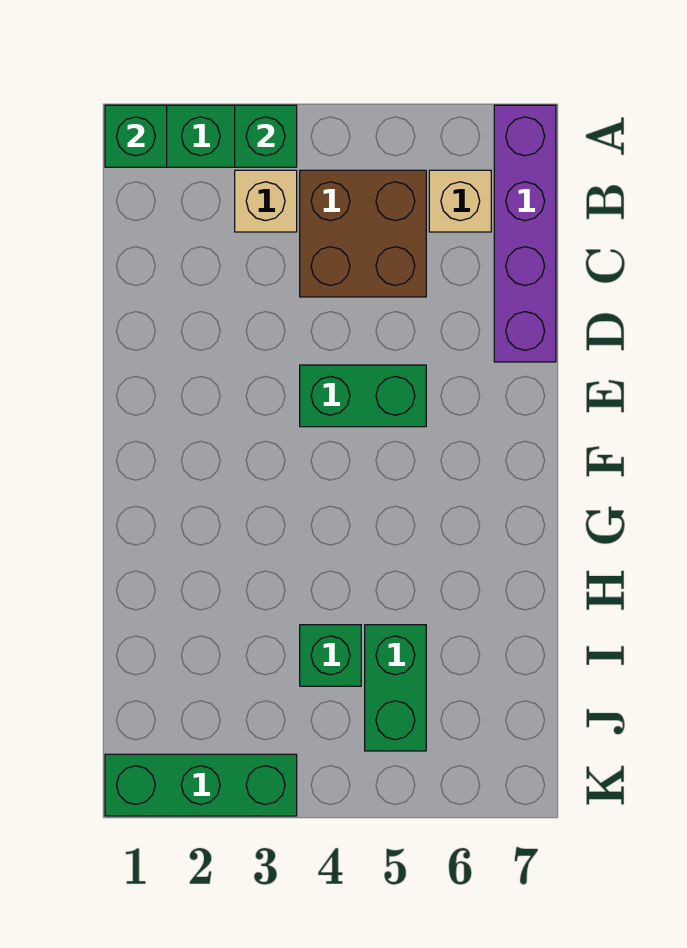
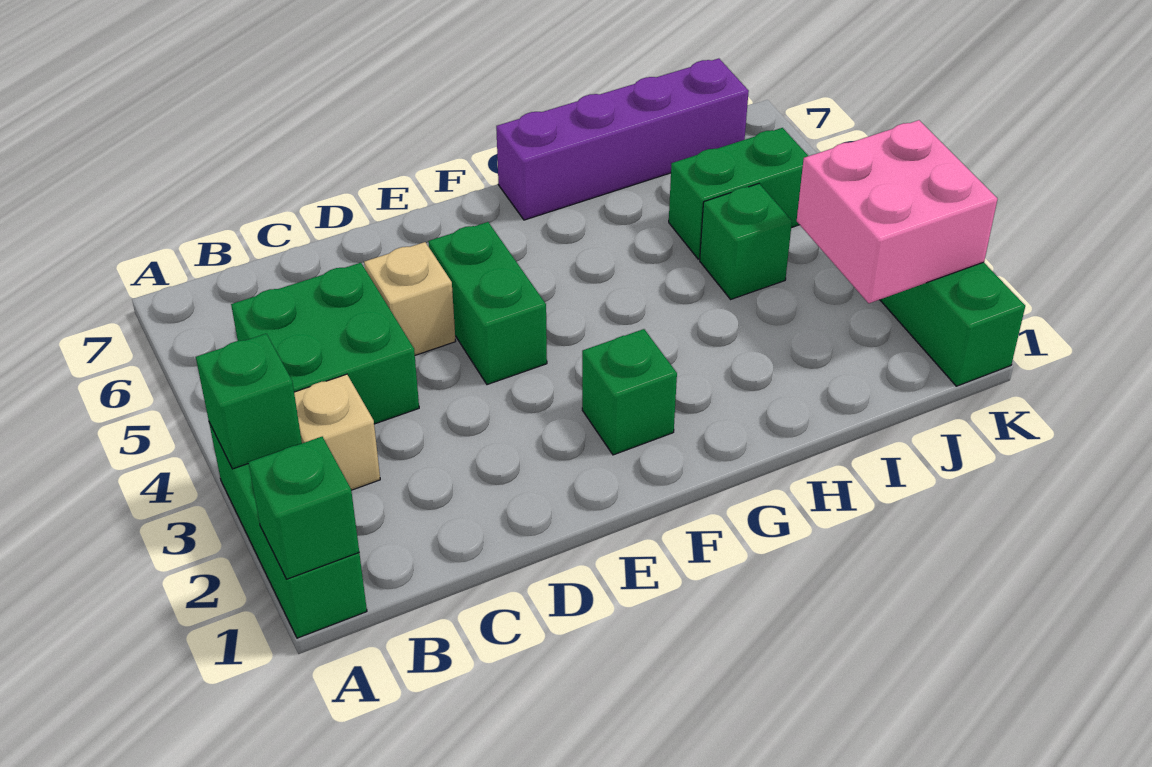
purple 1x4 brick [494,105,556,362] -> purple 1x4 brick moved to [496,58,749,220]
brown 2x2 brick [300,170,426,297] -> green 2x2 brick [231,263,419,424]
tan 1x1 brick [429,170,491,232] -> tan 1x1 brick moved to [364,242,456,355]
none -> green 1x1 brick [582,329,677,455]
none -> pink 2x2 brick [797,120,997,303]

